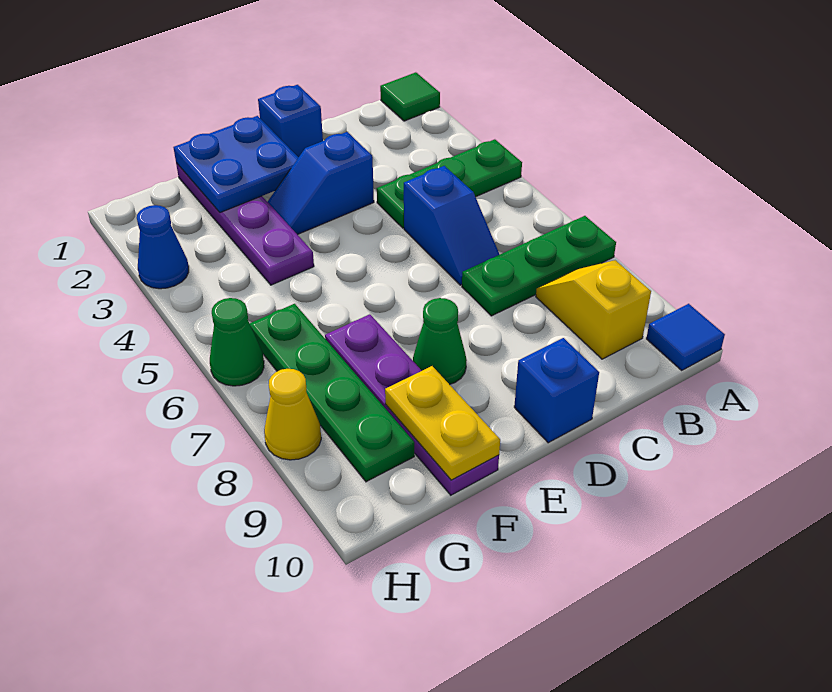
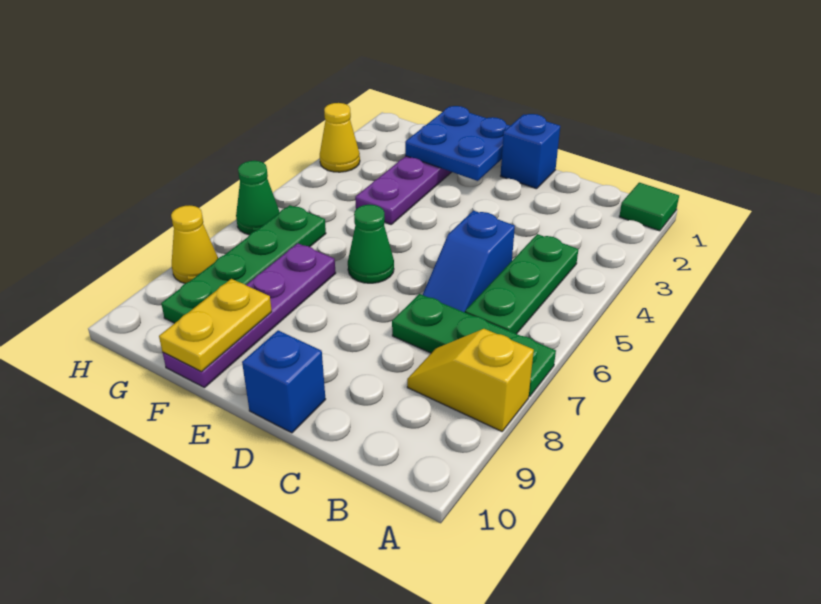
green 1x3 plate [377,139,522,228] -> green 1x3 plate turned to [465,234,578,334]
blue 1x1 tile [646,304,725,370] -> none
yellow 1x2 slope [536,260,651,359] -> yellow 1x2 slope turned to [407,329,534,431]
blue 1x2 slope [268,132,374,235] -> none
green 1x1 cone [413,298,467,384] -> green 1x1 cone moved to [348,205,394,283]
blue 1x1 cone [137,205,189,289] -> yellow 1x1 cone [320,103,360,172]

